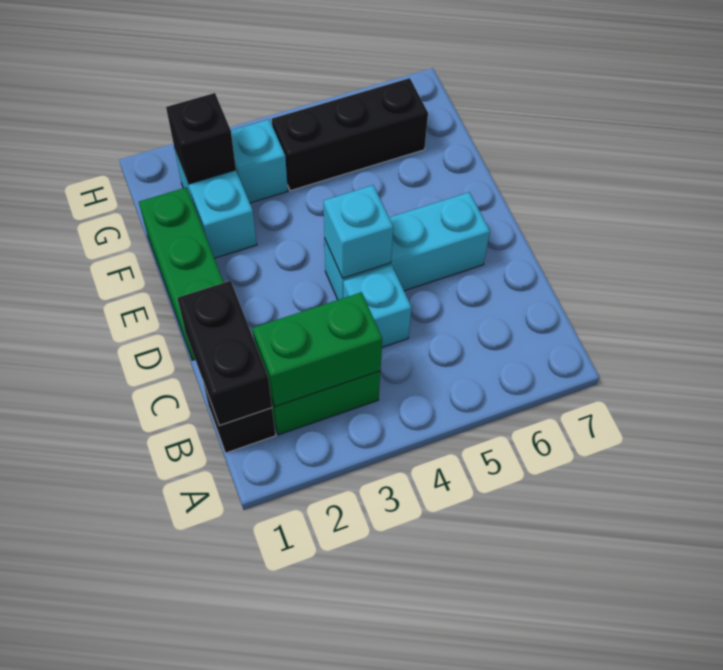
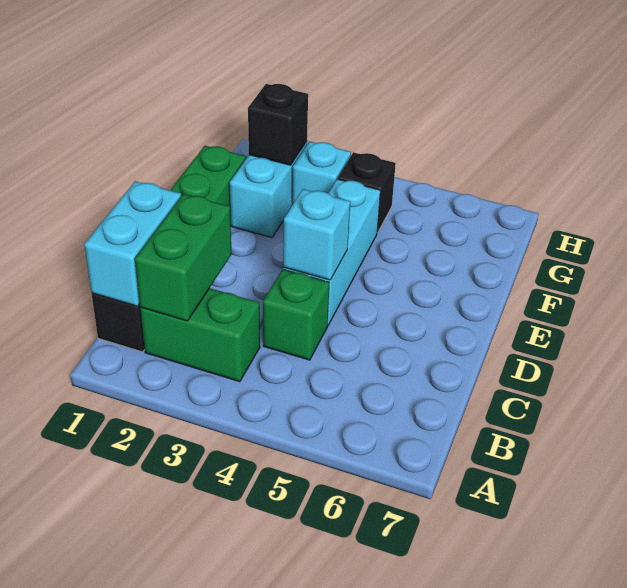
black 1x2 brick [177,281,272,426] -> cyan 1x2 brick [84,181,181,306]
green 1x2 brick [252,292,382,407] -> green 1x2 brick turned to [135,194,232,321]
cyan 1x1 brick [343,265,412,347] -> green 1x1 brick [263,269,329,360]
cyan 1x3 brick [324,192,490,300] -> cyan 1x3 brick turned to [283,179,381,325]
black 1x3 brick [272,78,428,191] -> black 1x1 brick [338,152,396,233]

